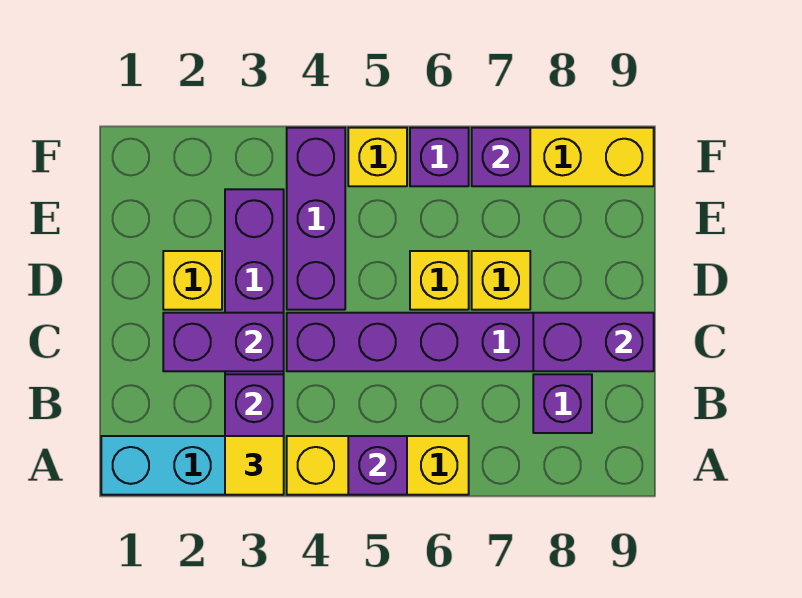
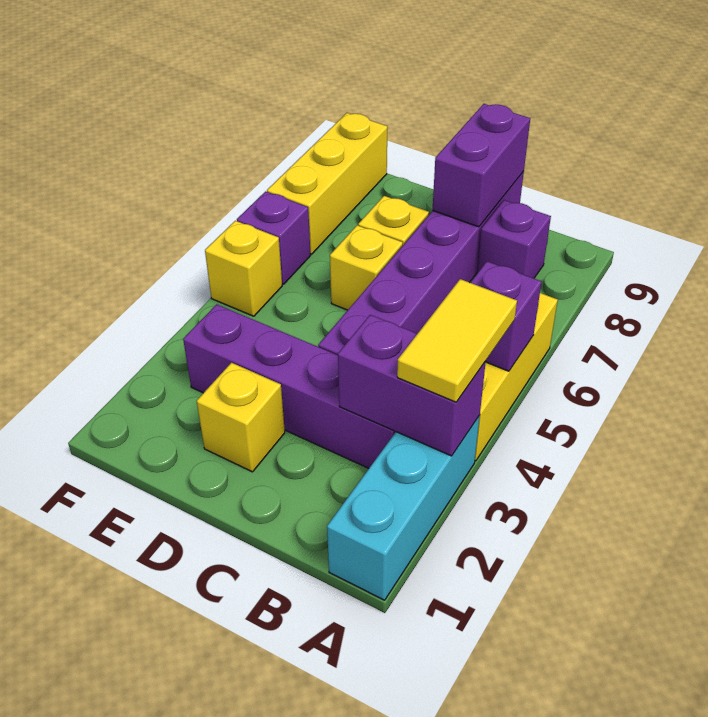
yellow 1x1 tile [225,436,284,495] -> yellow 1x2 tile [397,279,517,402]
purple 1x2 brick [163,313,284,371] -> none
purple 1x3 brick [287,128,345,310] -> none
purple 1x1 brick [472,128,530,186] -> none

